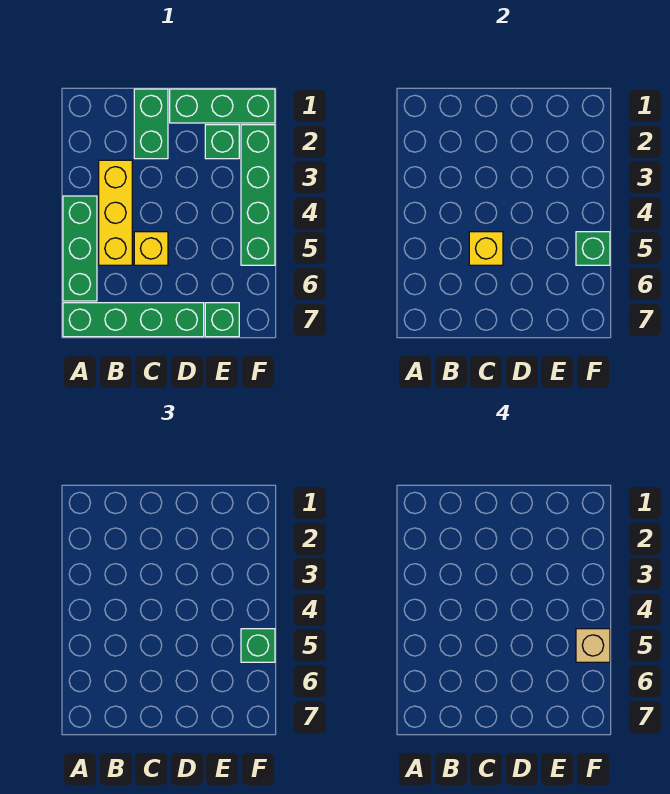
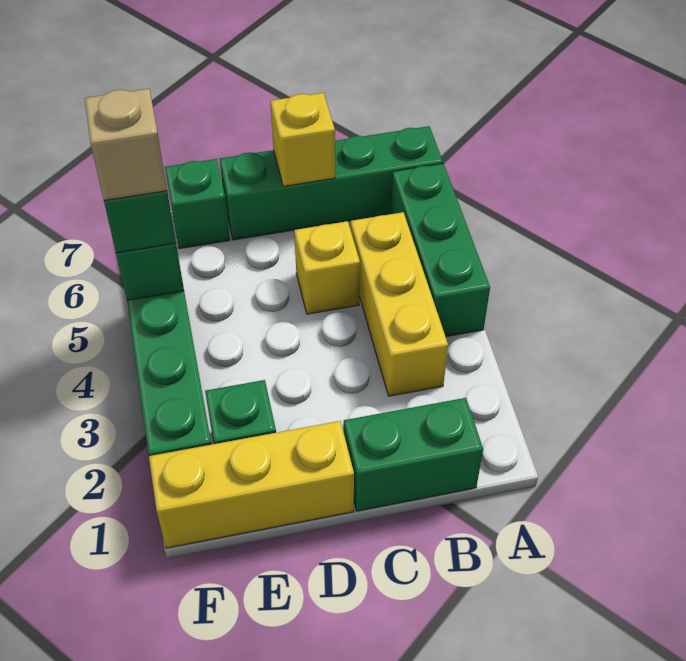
green 1x2 brick [134,89,168,159] -> green 1x2 brick turned to [344,398,483,511]
yellow 1x1 brick [469,232,503,265] -> yellow 1x1 brick moved to [270,93,335,186]
green 1x3 brick [170,89,275,123] -> yellow 1x3 brick [149,421,354,548]

